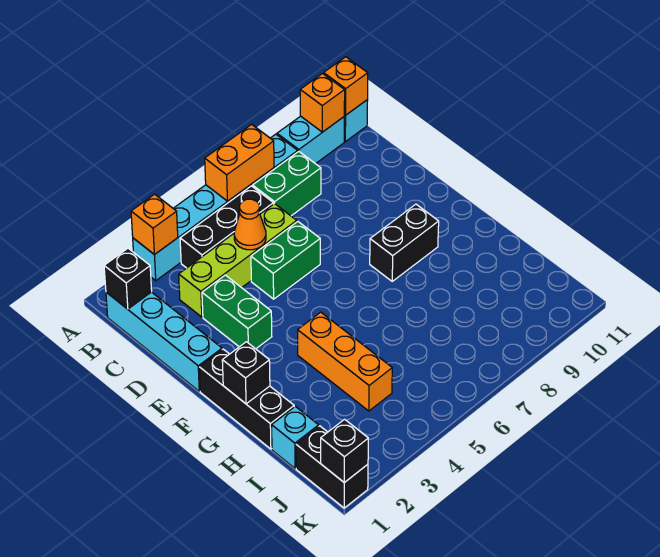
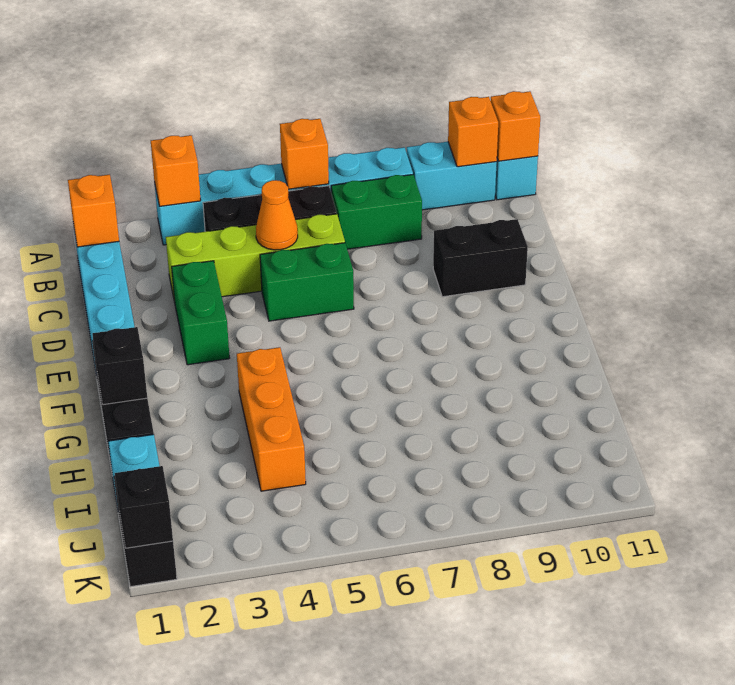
orange 1x2 brick [205,124,274,201] -> orange 1x1 brick [280,119,329,189]
black 1x1 brick [104,248,152,309] -> orange 1x1 brick [68,175,119,247]
black 1x2 brick [370,204,439,281] -> black 1x2 brick moved to [433,219,528,297]

